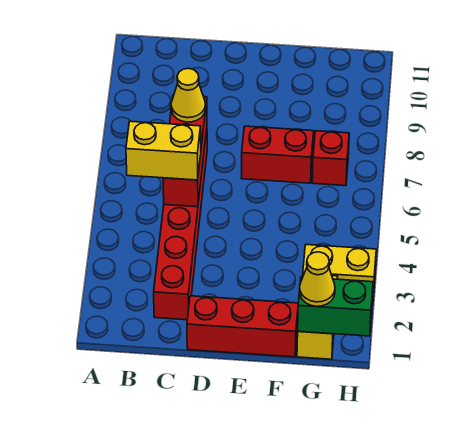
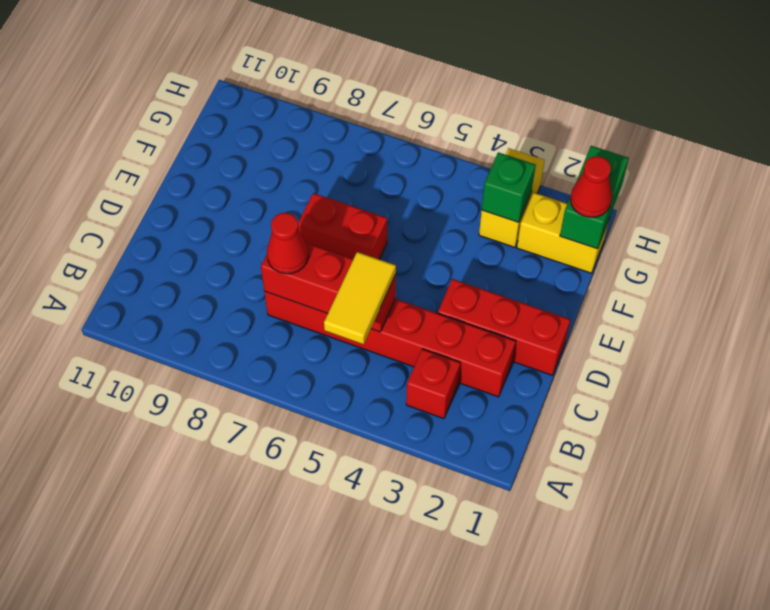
yellow 1x2 brick [126,121,201,180] -> yellow 1x2 tile [324,252,396,344]
yellow 1x1 cone [171,69,205,122] -> red 1x1 cone [267,213,309,274]
red 1x3 brick [187,296,298,357] -> red 1x3 brick turned to [438,279,570,375]
red 1x2 brick [241,126,314,183] -> red 1x2 brick turned to [298,193,387,259]
yellow 1x1 cone [300,252,335,306] -> red 1x1 cone [570,156,612,217]
none -> green 1x1 brick [482,152,536,222]
red 1x1 brick [312,131,349,186] -> red 1x1 brick moved to [406,349,460,419]

